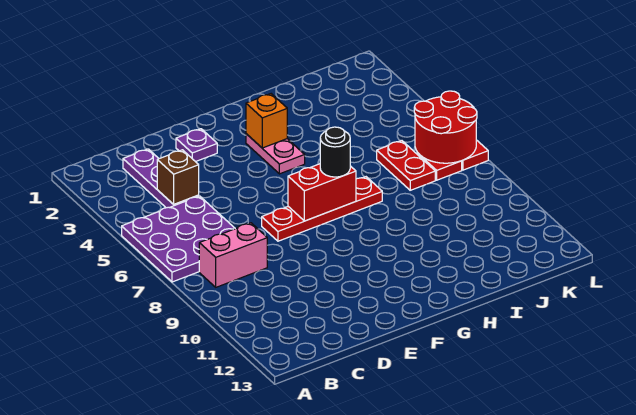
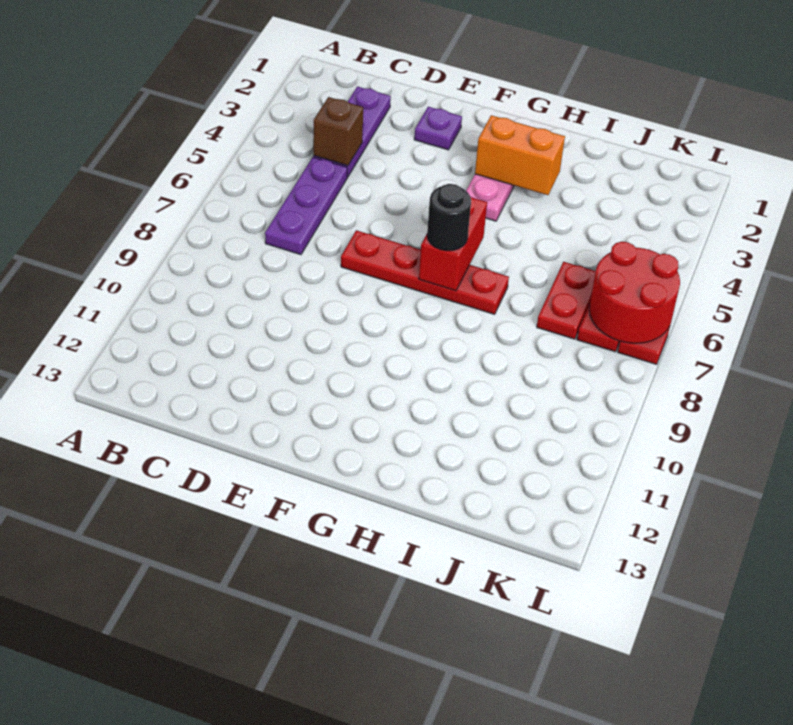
purple 3x3 plate [122,196,235,282] -> purple 1x3 plate [265,157,347,255]
pink 1x2 brick [199,223,267,287] -> none
red 1x2 brick [288,164,356,221] -> red 1x2 brick turned to [419,197,487,291]
orange 1x1 brick [246,94,287,148] -> orange 1x2 brick [475,115,565,195]

